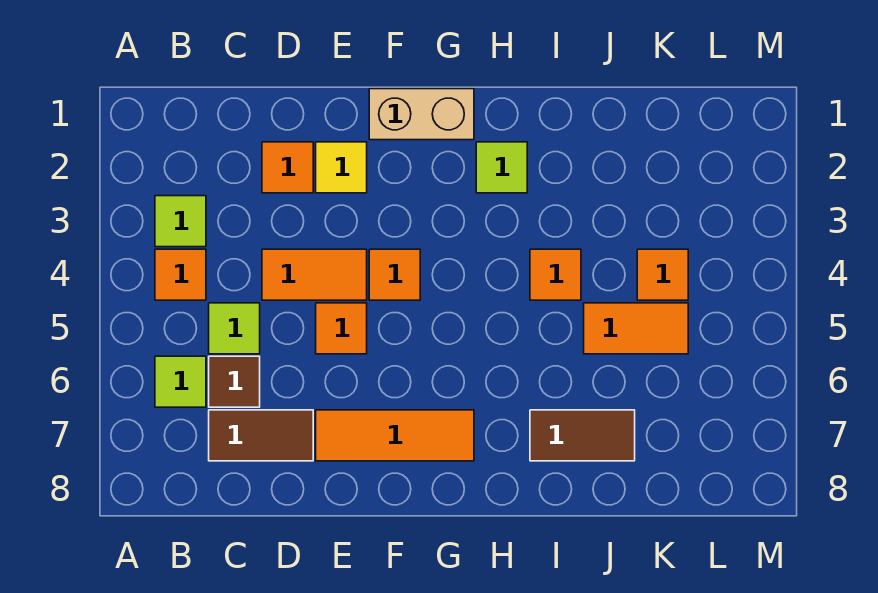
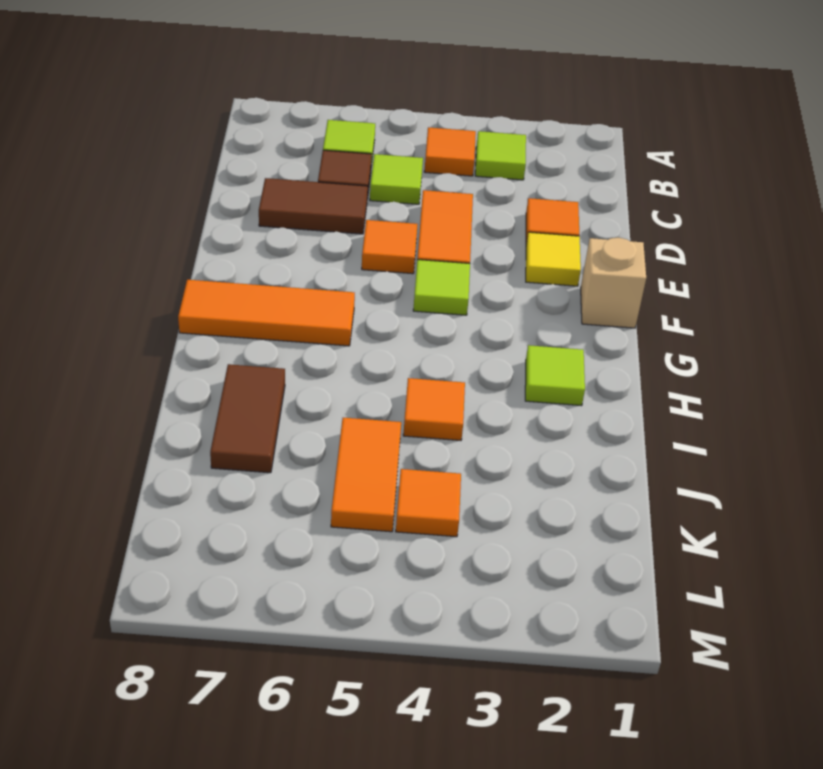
brown 1x2 tile [209,410,313,461] -> brown 1x2 tile turned to [259,178,368,234]
orange 1x3 tile [316,410,474,461] -> orange 1x3 tile turned to [178,280,355,346]
tan 1x2 brick [369,89,474,140] -> tan 1x1 brick [581,238,646,328]
orange 1x1 tile [369,249,420,300] -> lime 1x1 tile [413,260,470,315]

